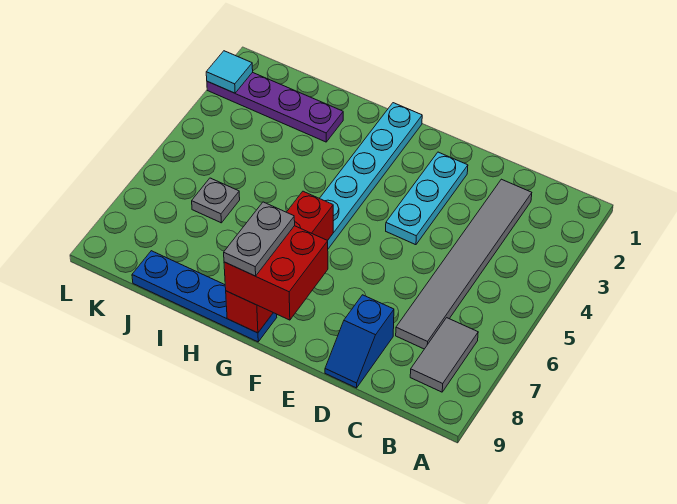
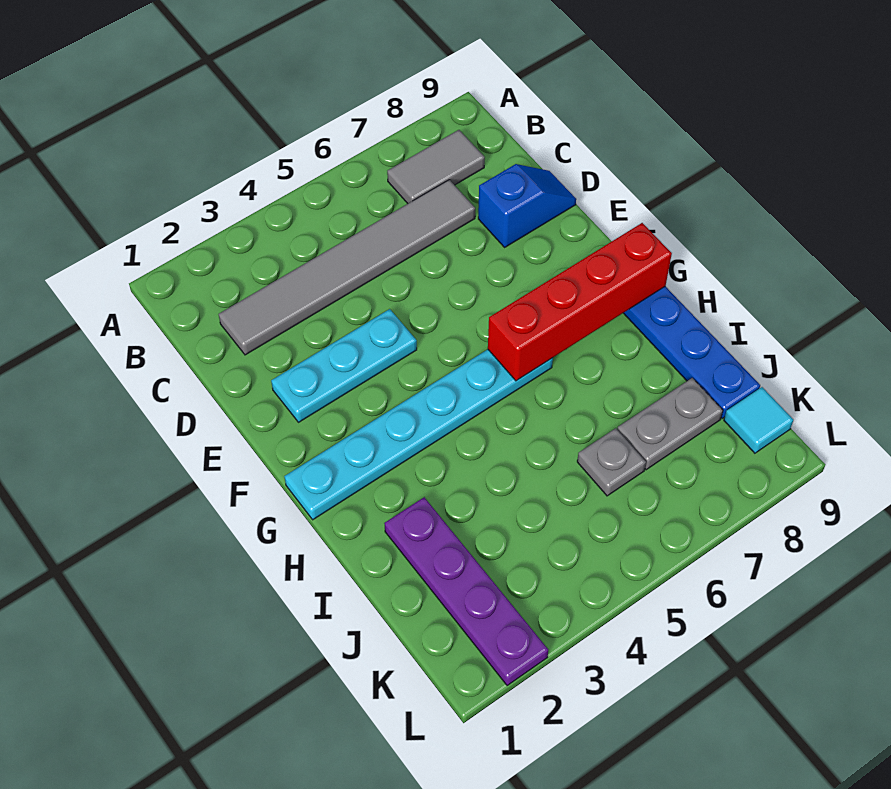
red 2x2 brick [224,226,328,320] -> none
grey 1x2 plate [224,202,295,276] -> grey 1x2 plate moved to [617,378,723,470]
cyan 1x1 tile [206,51,253,93] -> cyan 1x1 tile moved to [724,387,793,453]

